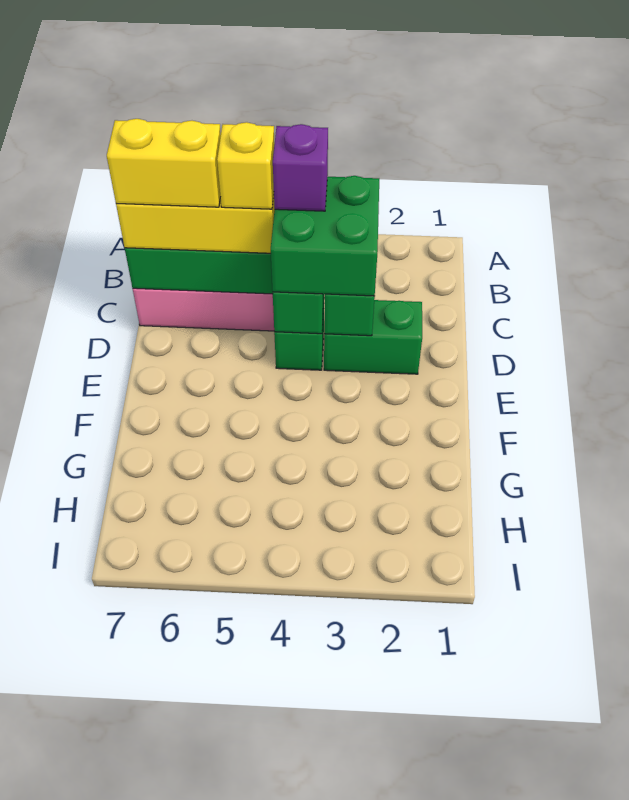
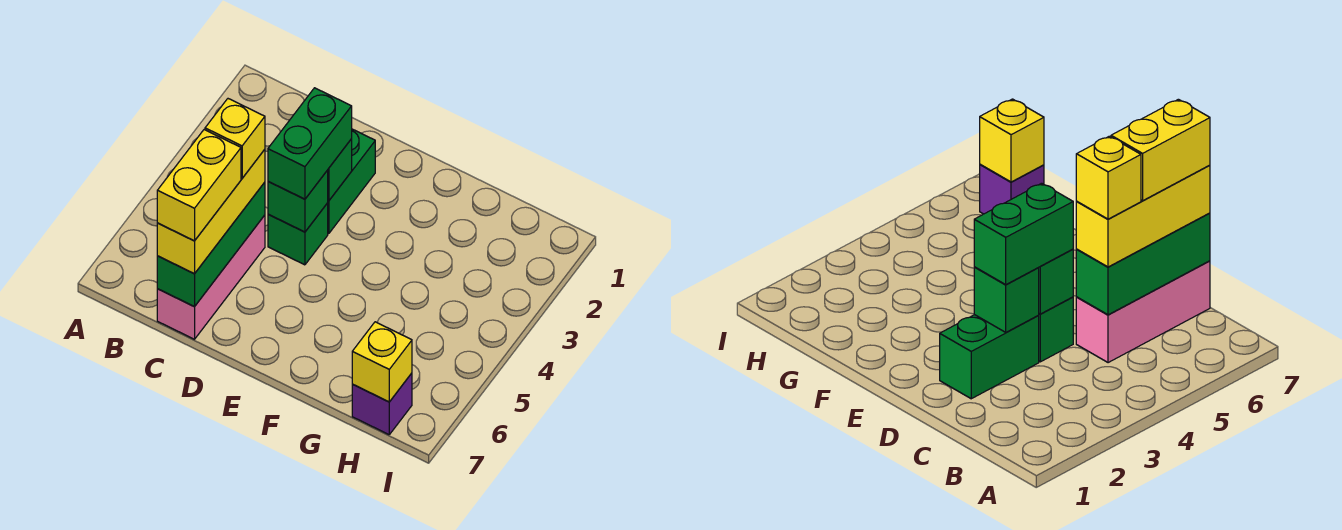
green 2x2 brick [270,176,379,296] -> green 1x2 brick [268,88,352,199]
purple 1x1 brick [273,124,328,211] -> purple 1x1 brick moved to [352,373,412,435]
none -> yellow 1x1 brick [352,322,412,402]

